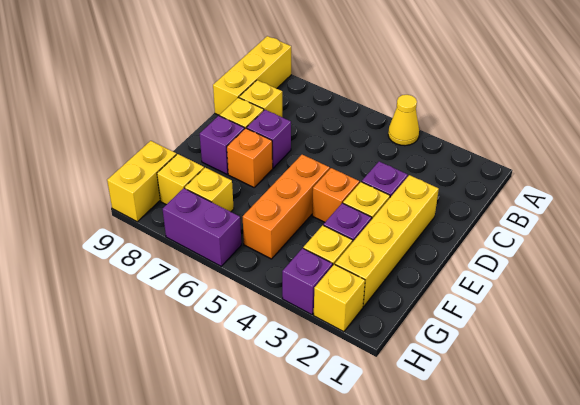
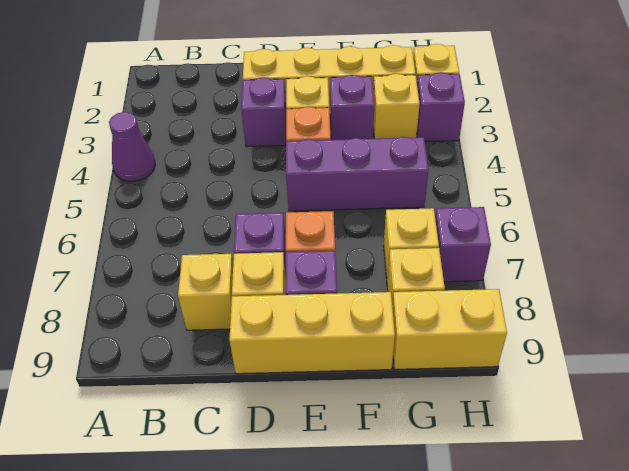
yellow 1x1 cone [388,95,419,146] -> purple 1x1 cone [109,112,155,181]
yellow 1x3 brick [213,36,291,116] -> yellow 1x3 brick moved to [229,292,395,374]
orange 1x3 brick [243,155,330,259] -> purple 1x3 brick [286,137,429,211]
purple 1x2 brick [163,188,241,266] -> purple 1x1 brick [435,207,491,282]

